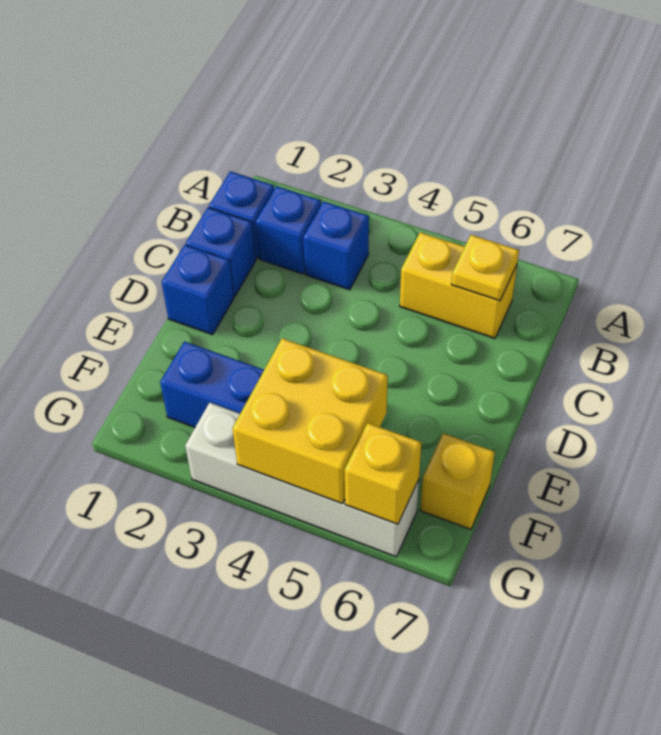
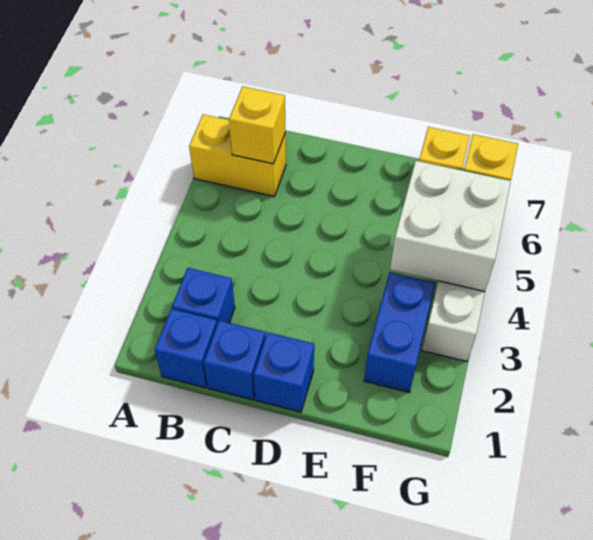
blue 1x1 brick [303,201,369,290] -> none
yellow 1x2 brick [400,232,517,338] -> yellow 1x2 brick turned to [189,115,286,197]
yellow 1x1 plate [452,235,519,301] -> yellow 1x1 brick [229,87,286,164]
yellow 2x2 brick [232,338,388,504] -> white 2x2 brick [390,161,511,292]

